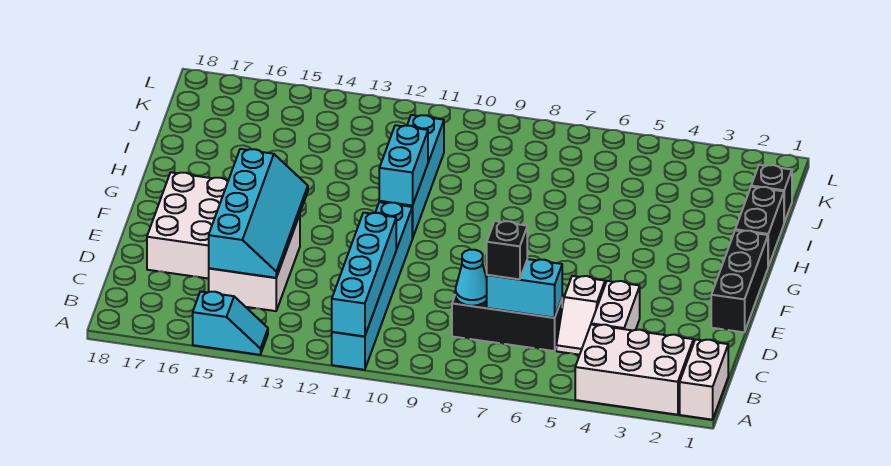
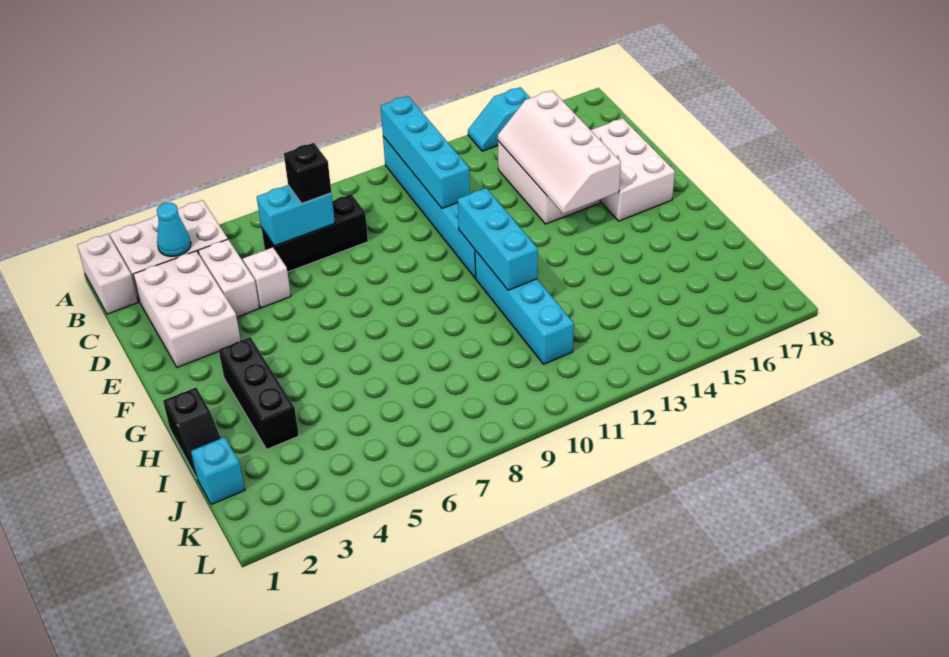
none -> white 2x3 brick [133,251,241,368]
cyan 1x1 cone [455,250,487,306] -> cyan 1x1 cone moved to [157,203,191,257]
cyan 2x4 slope [209,149,308,278] -> white 2x4 slope [498,90,621,214]
black 1x3 brick [711,230,768,332] -> black 1x3 brick moved to [219,337,299,449]
cyan 1x2 brick [379,125,428,206] -> cyan 1x3 brick [457,188,538,290]
black 1x2 brick [735,187,784,266] -> black 1x2 slope [163,388,221,478]
black 1x1 brick [751,165,792,223] -> cyan 1x1 brick [191,437,245,505]

